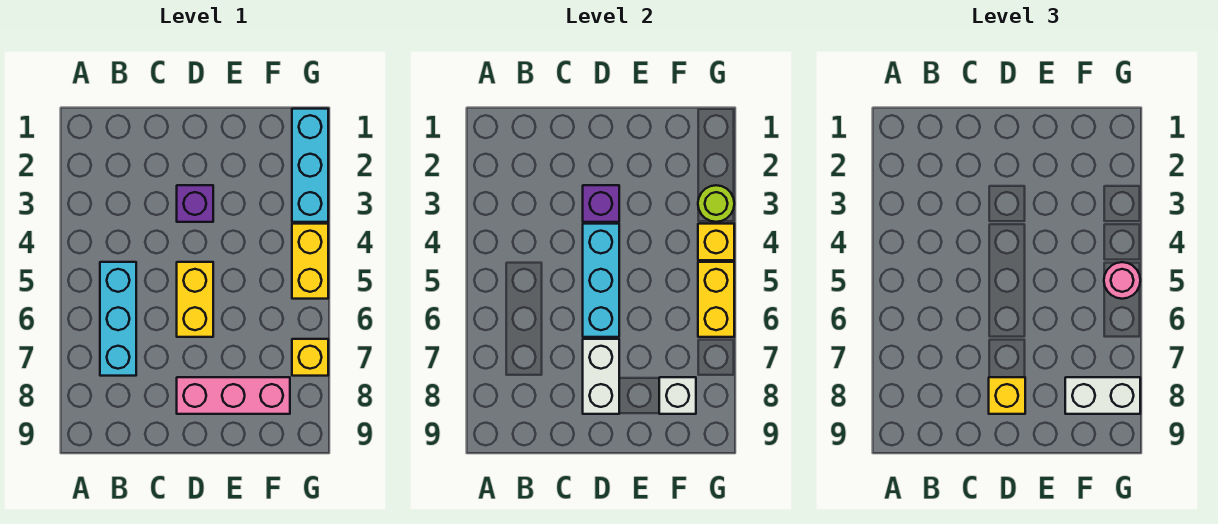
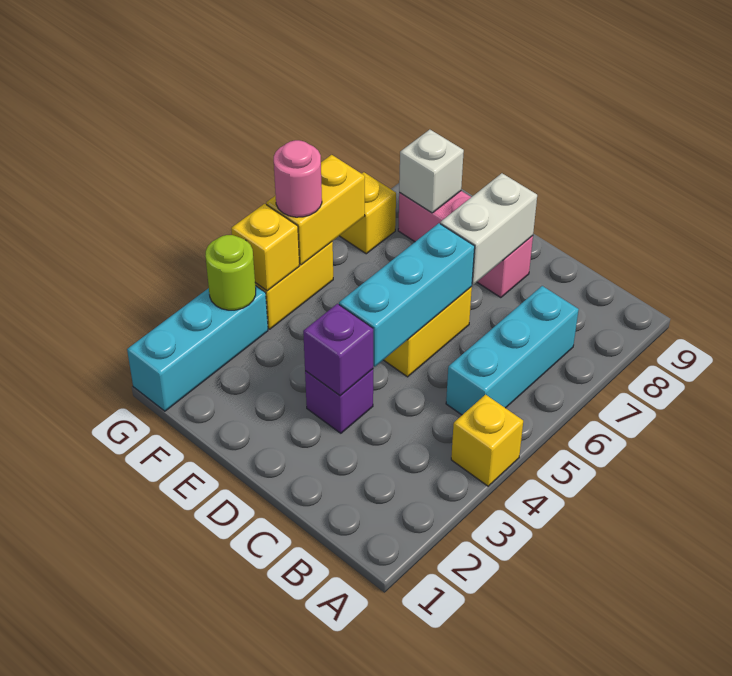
yellow 1x1 brick [989,377,1025,414] -> yellow 1x1 brick moved to [451,395,523,486]
white 1x2 brick [1065,377,1140,414] -> none

